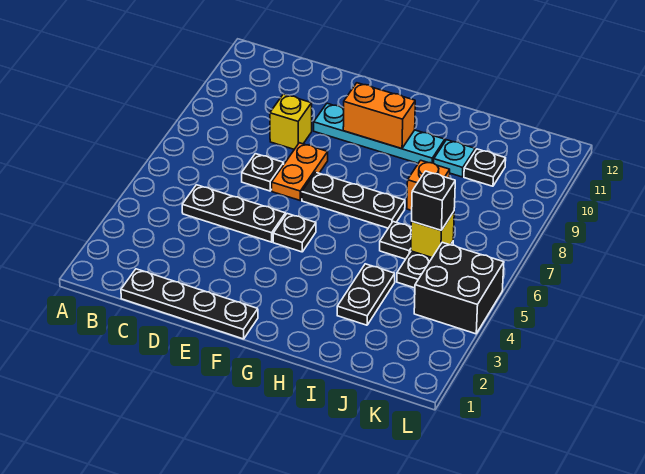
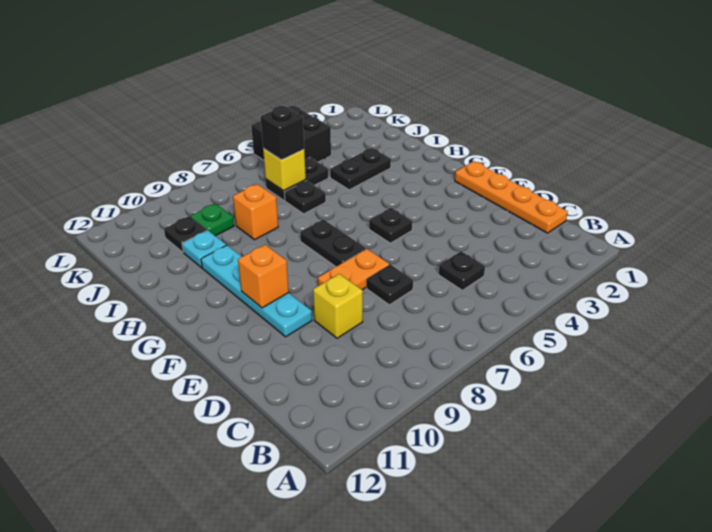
black 1x4 plate [121,269,258,339] -> orange 1x4 plate [455,161,568,233]
black 1x3 plate [182,185,285,242] -> black 1x1 plate [439,251,485,290]
black 1x3 plate [302,172,405,228] -> black 1x2 plate [300,219,366,267]
orange 1x2 brick [343,83,415,149] -> orange 1x1 brick [238,245,289,308]
none -> green 1x1 plate [191,204,234,236]

